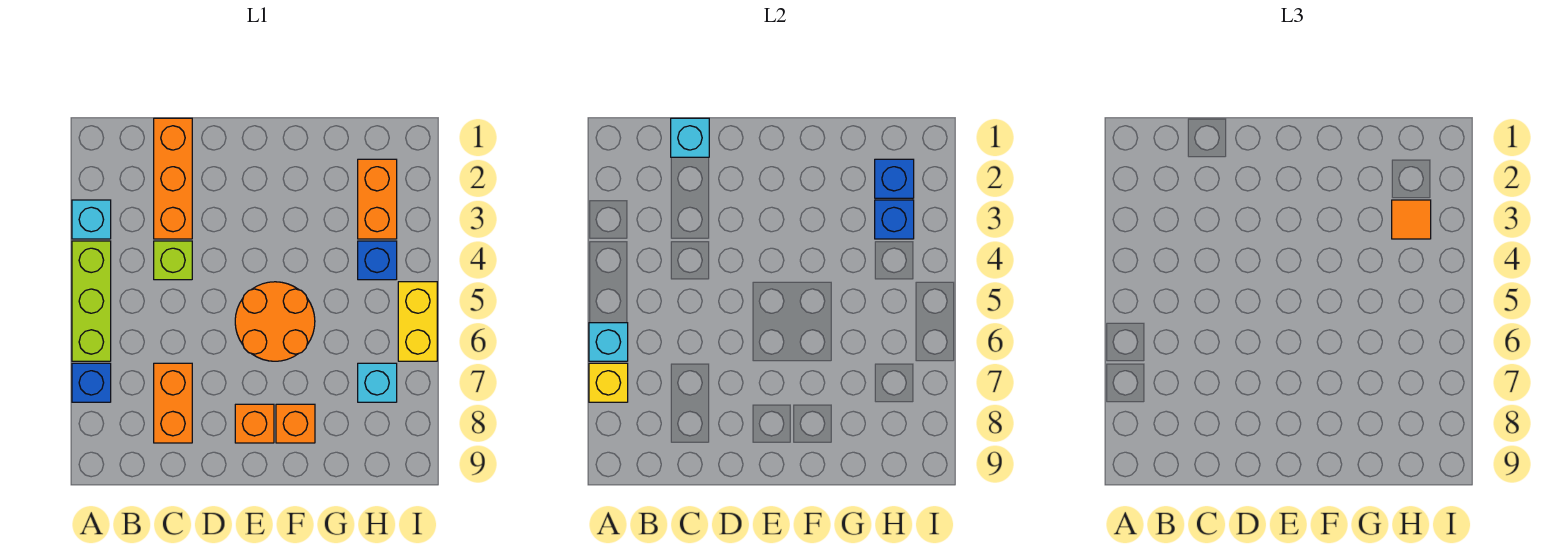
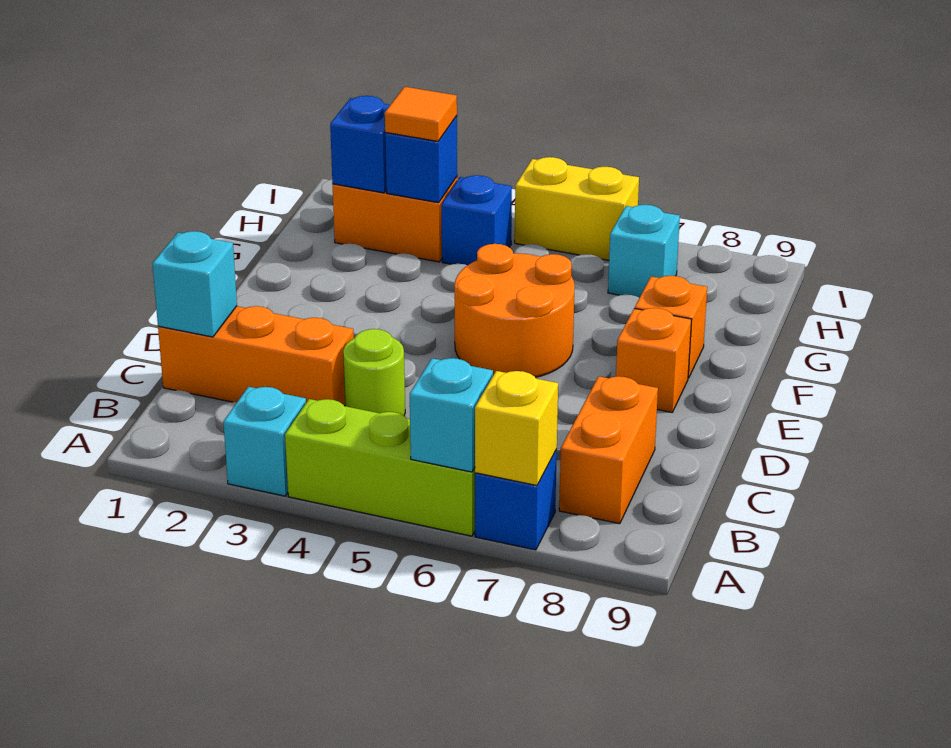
lime 1x1 brick [154,241,192,280] -> lime 1x1 round brick [343,329,405,416]
orange 1x2 brick [154,363,192,443] -> orange 1x2 brick turned to [559,376,658,524]

